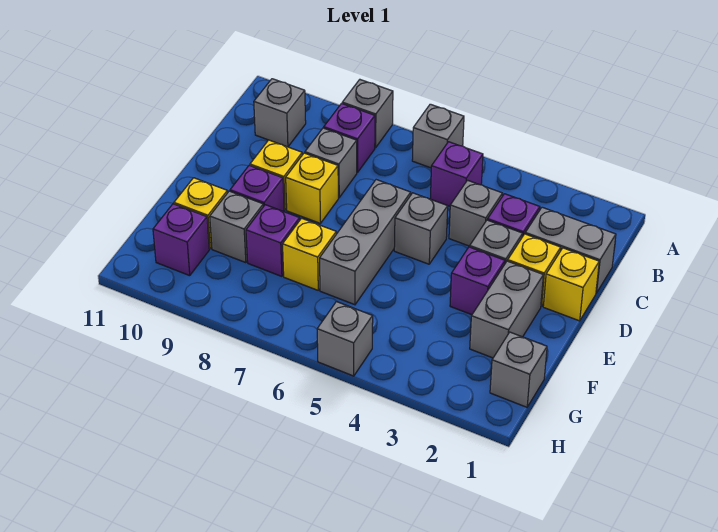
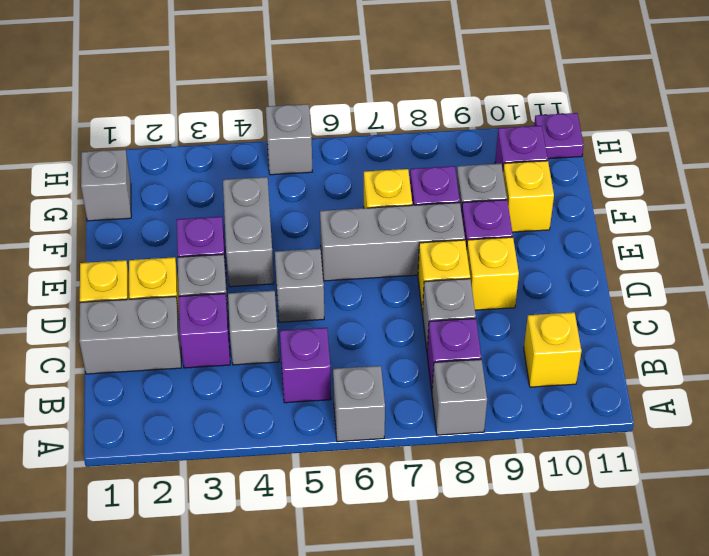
grey 1x1 brick [254,79,306,147] -> yellow 1x1 brick [524,312,582,387]
grey 1x3 brick [320,180,411,305] -> grey 1x3 brick turned to [320,203,465,281]
grey 1x2 brick [470,261,543,358] -> grey 1x2 brick moved to [223,177,274,287]
none -> purple 1x1 plate [534,113,584,159]

